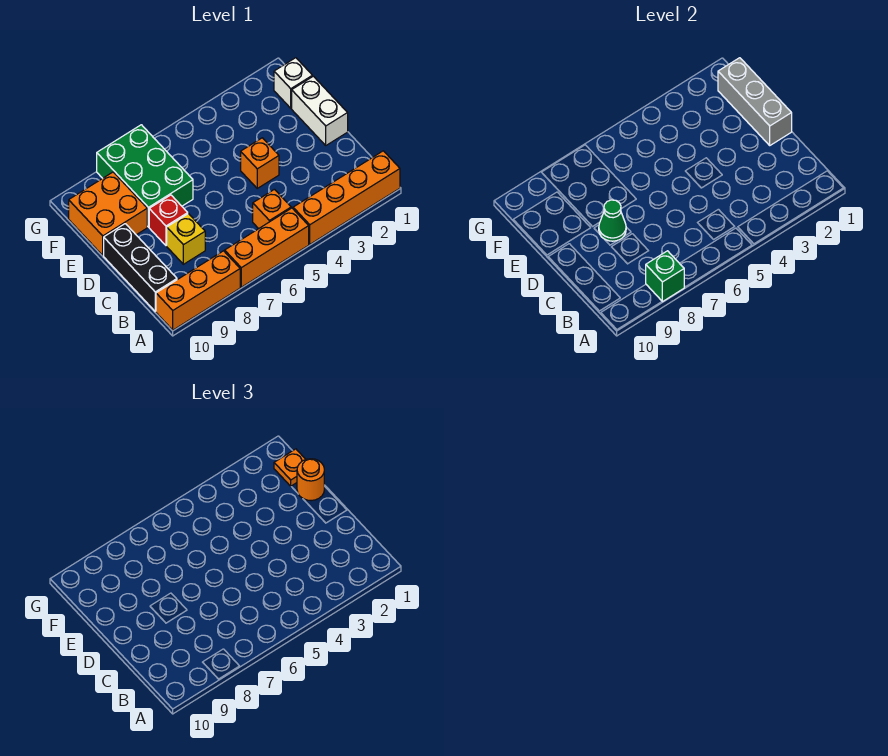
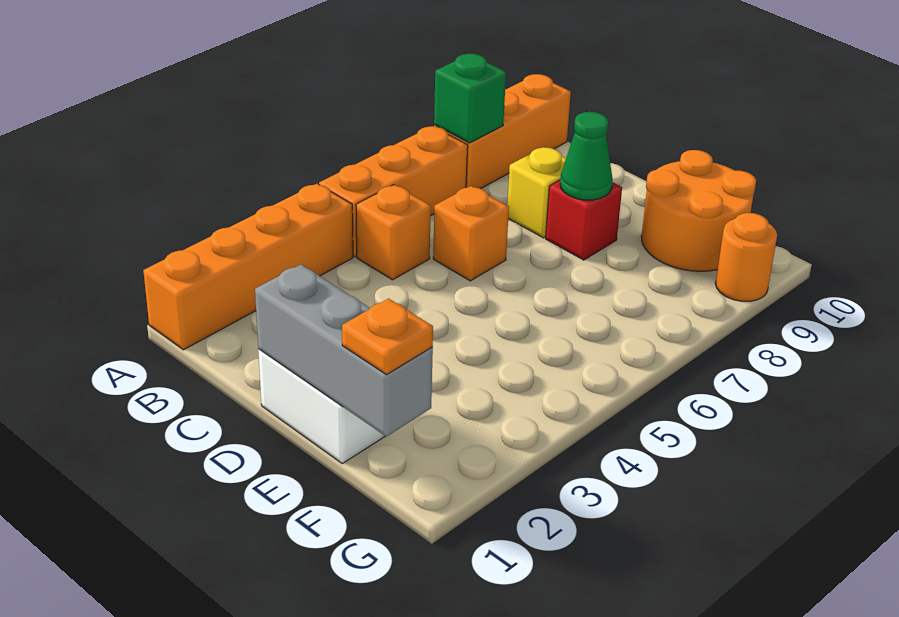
black 1x3 brick [104,224,177,311] -> none
orange 1x1 brick [241,138,279,188] -> orange 1x1 brick moved to [433,186,509,281]
orange 1x1 round brick [297,459,324,501] -> orange 1x1 round brick moved to [715,213,777,301]
green 2x3 brick [97,125,193,227] -> none
orange 2x2 brick [69,172,147,255] -> orange 2x2 round brick [641,150,756,271]
white 1x1 brick [274,58,312,108] -> none

